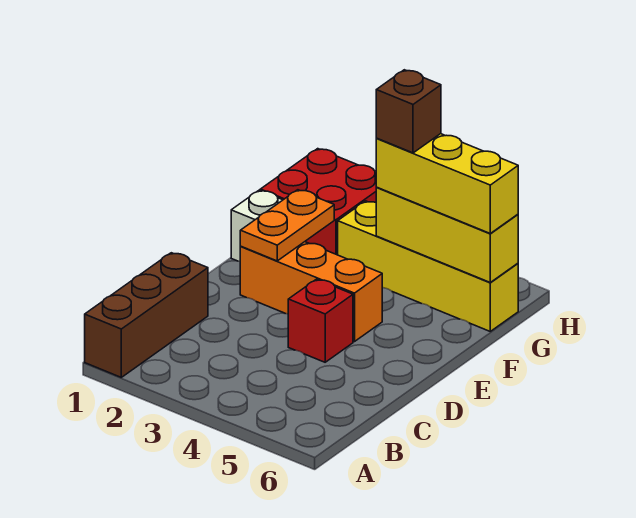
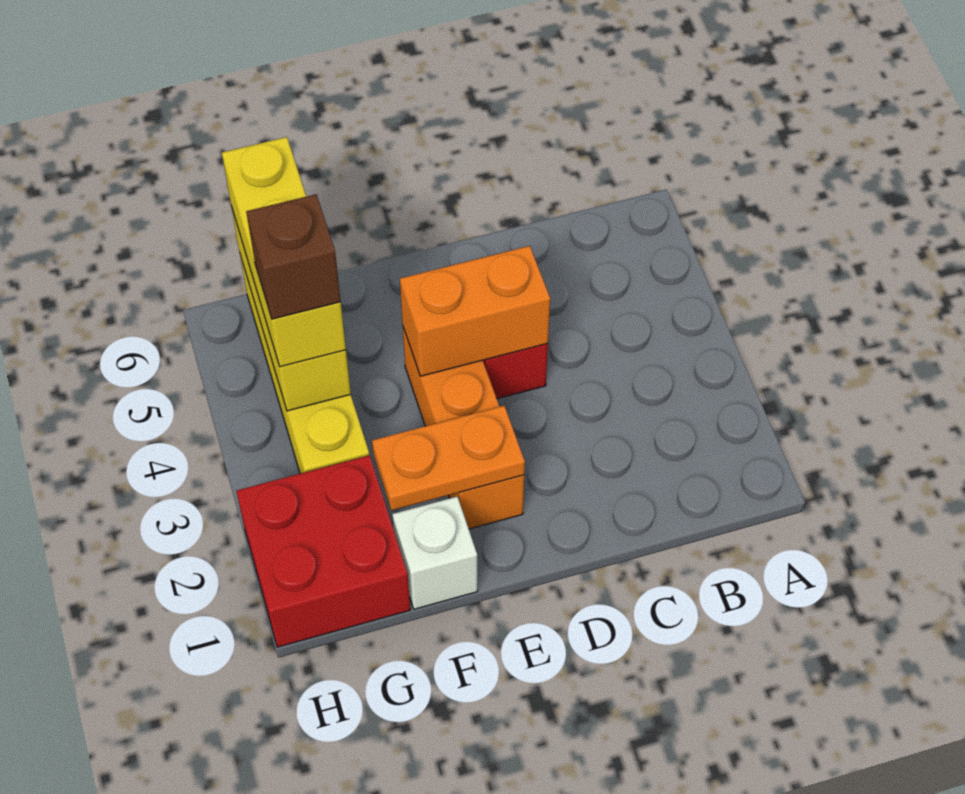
brown 1x3 brick [85,253,208,377] -> none
none -> orange 1x2 brick [400,246,550,376]

